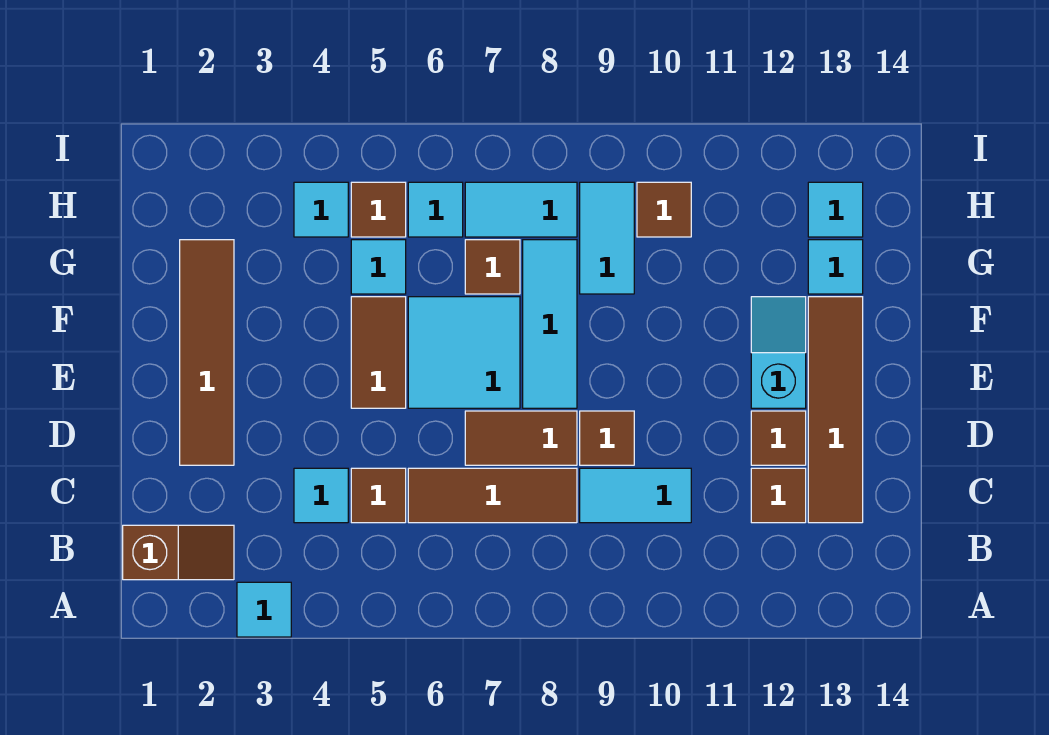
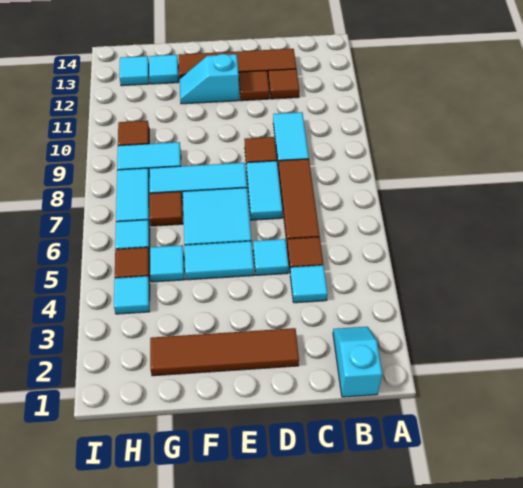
cyan 1x1 tile [237,582,291,637] -> cyan 1x1 tile moved to [253,239,289,275]
brown 1x2 slope [123,525,234,580] -> cyan 1x2 slope [333,327,382,397]
brown 1x2 tile [465,411,577,465] -> cyan 1x2 tile [247,161,283,220]
brown 1x2 tile [351,297,406,408] -> cyan 1x2 tile [184,241,254,280]

